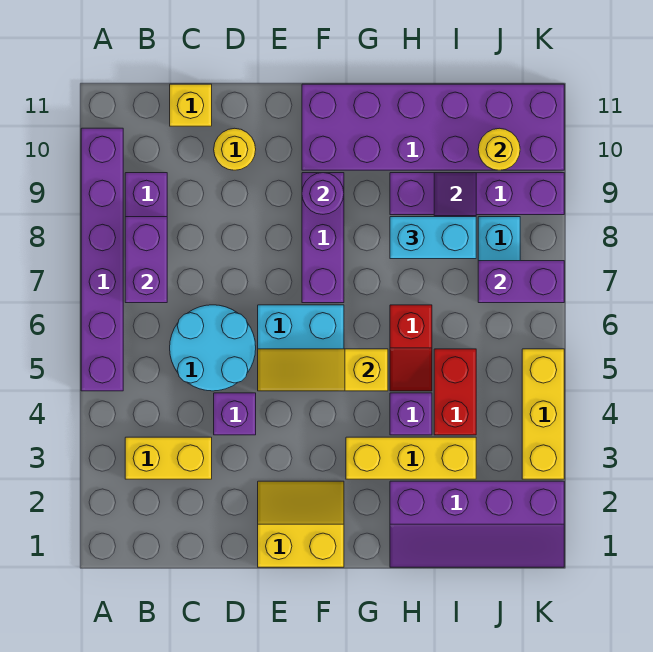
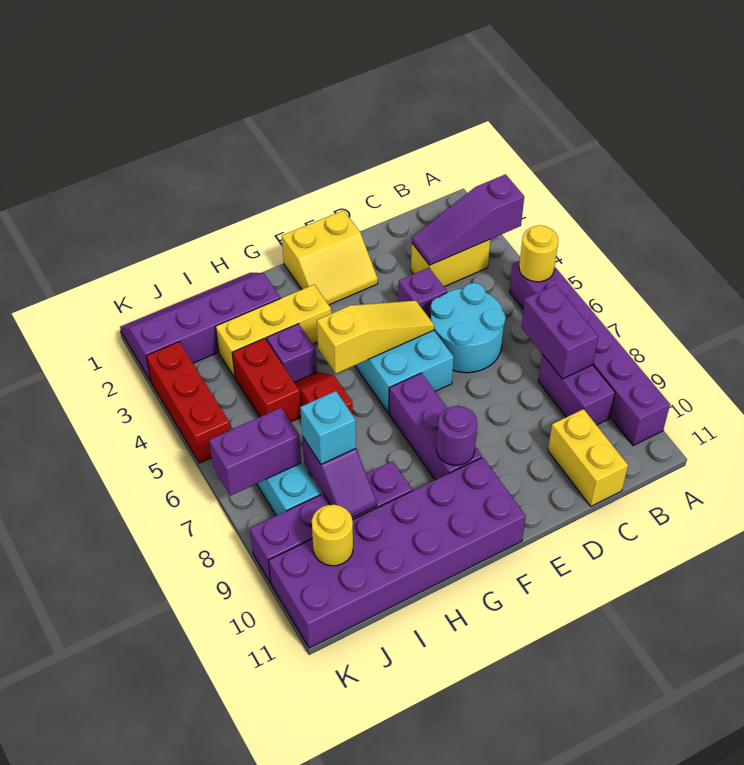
none -> purple 1x3 slope [412,174,524,265]
yellow 1x1 brick [170,84,212,126] -> yellow 1x2 brick [548,409,628,506]
yellow 1x1 round brick [214,128,256,170] -> yellow 1x1 round brick moved to [519,225,558,282]
cyan 1x2 brick [390,217,476,259] -> cyan 1x1 brick [300,391,356,464]
yellow 1x3 brick [522,349,564,479] -> red 1x3 brick [146,342,230,463]

